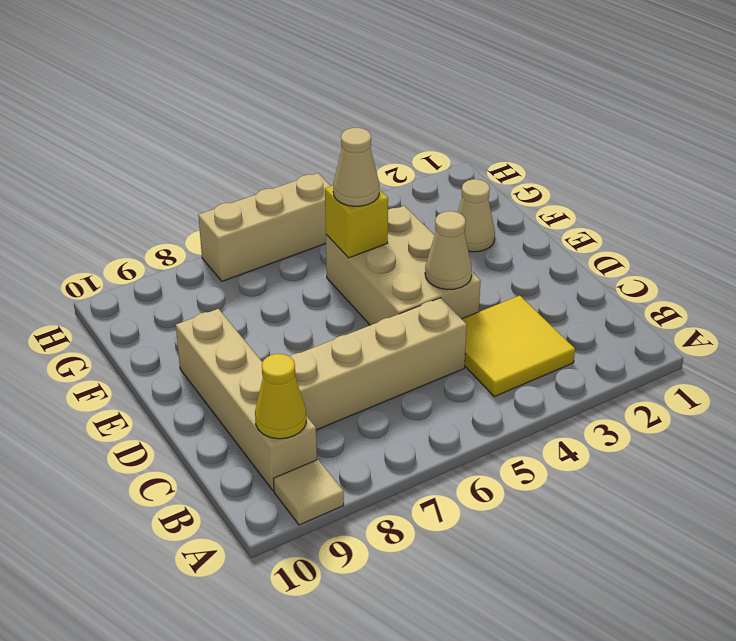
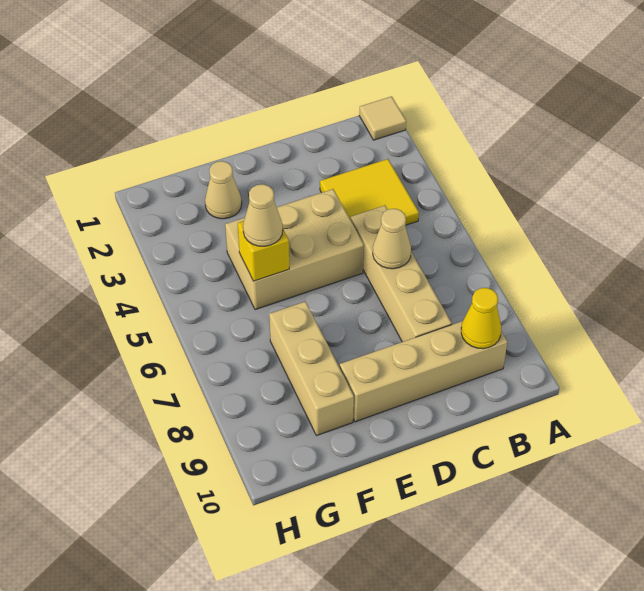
tan 1x1 tile [274,460,344,525] -> tan 1x1 tile moved to [359,96,406,140]
tan 1x1 cone [425,211,472,290] -> tan 1x1 cone moved to [373,209,411,269]
tan 1x3 brick [198,173,330,281] -> tan 1x3 brick moved to [269,301,354,436]

